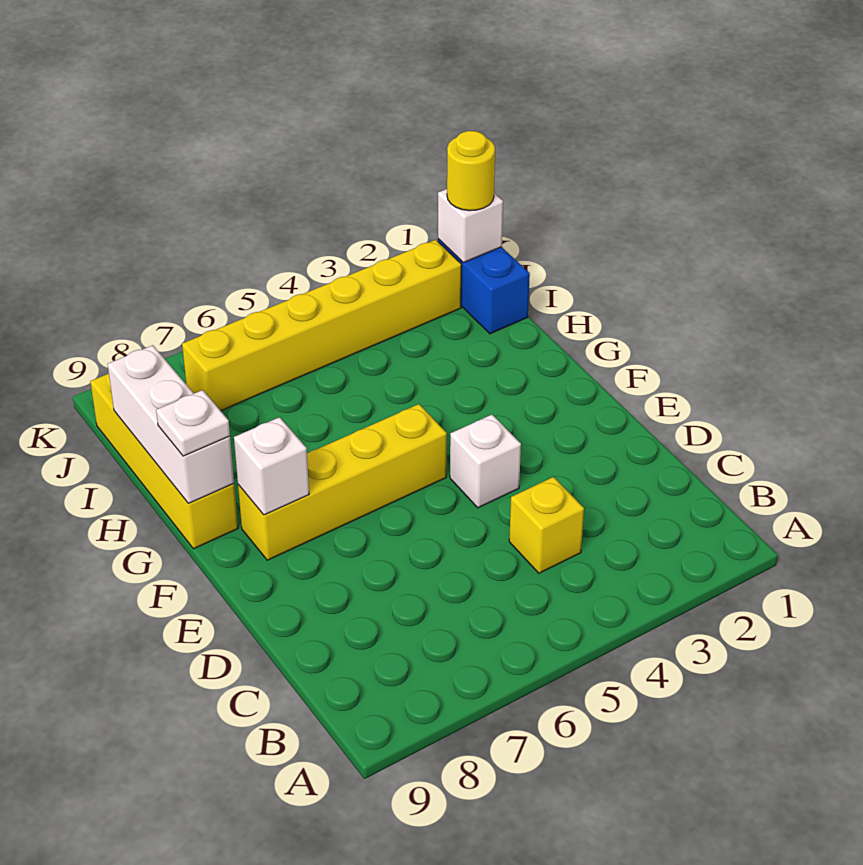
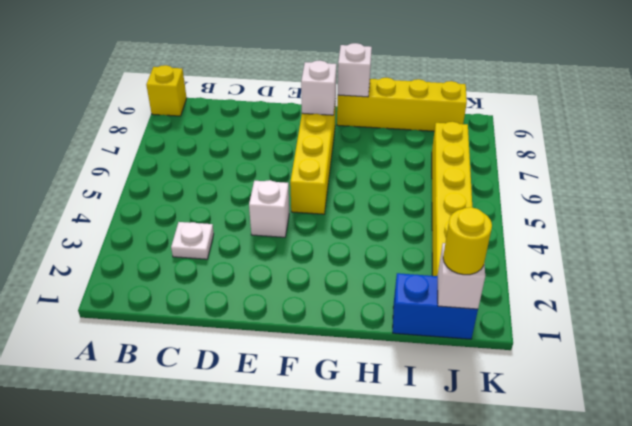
yellow 1x1 brick [509,477,584,573] -> yellow 1x1 brick moved to [146,65,187,116]
white 1x3 brick [108,345,234,503] -> white 1x1 brick [338,43,372,97]
white 1x1 plate [156,390,230,456] -> white 1x1 plate moved to [171,222,214,259]

